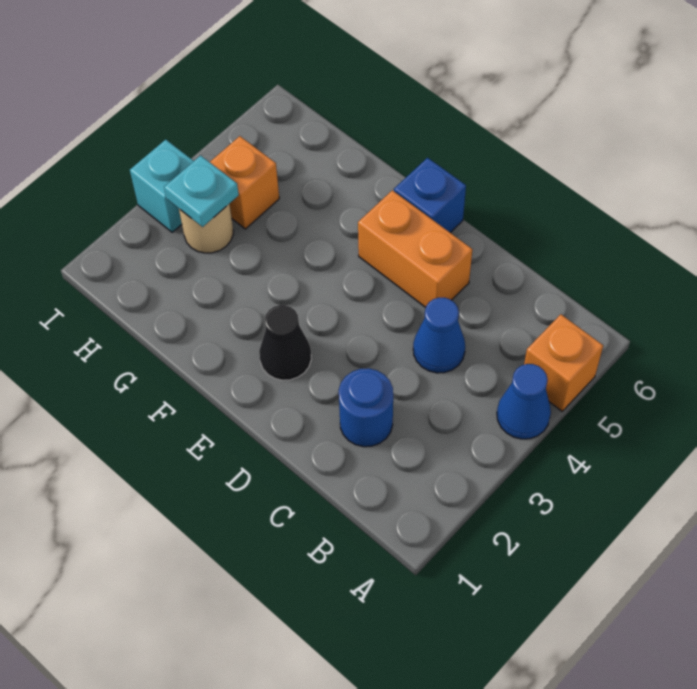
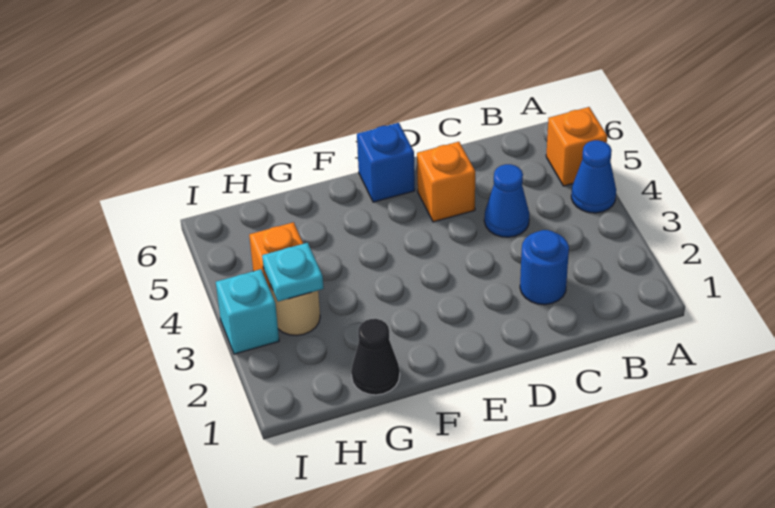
orange 1x2 brick [358,190,472,307] -> orange 1x1 brick [417,142,475,222]
black 1x1 cone [259,305,311,380] -> black 1x1 cone moved to [351,319,400,395]

